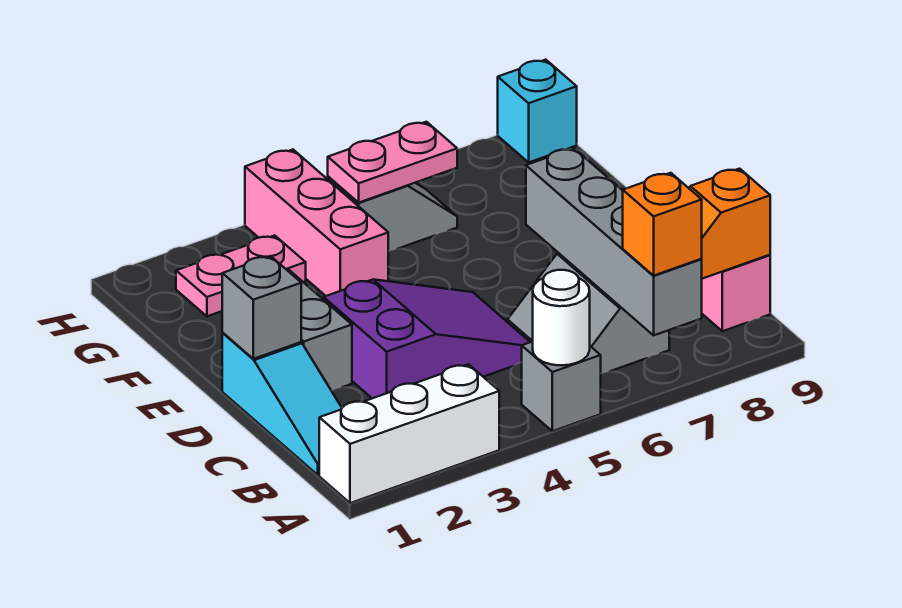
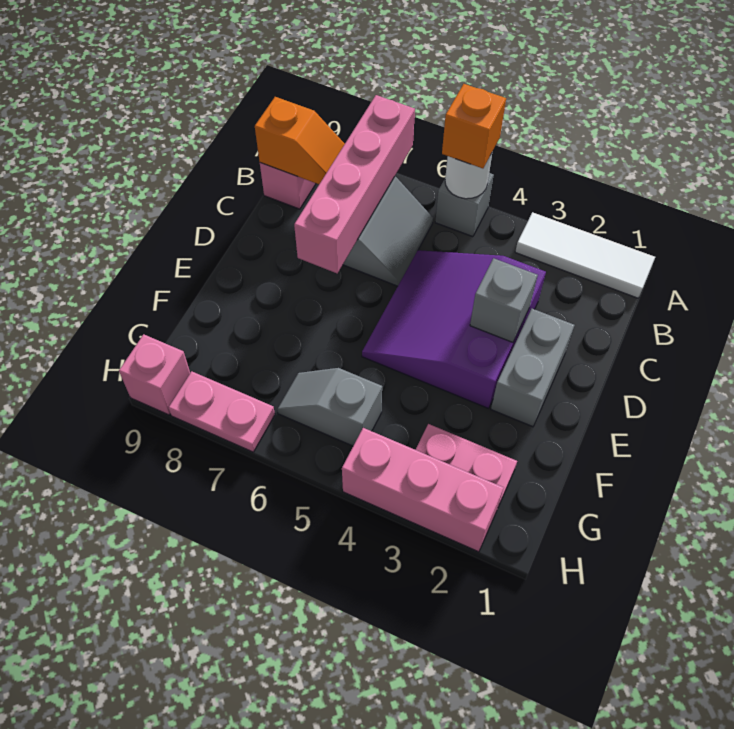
white 1x3 brick [319,364,499,503] -> white 1x3 tile [515,212,655,298]
grey 1x4 brick [526,148,702,335] -> pink 1x4 brick [294,95,415,273]
orange 1x1 brick [623,173,702,276] -> orange 1x1 brick moved to [442,84,506,168]
cyan 1x3 slope [222,333,342,475] -> none
purple 2x3 slope [324,279,530,398] -> purple 3x3 slope [362,250,546,408]
grey 1x1 brick [222,256,301,359] -> grey 1x1 brick moved to [470,258,538,342]
pink 1x3 brick [245,150,388,296] -> pink 1x3 brick turned to [342,428,504,552]
pink 1x2 plate [328,122,457,202] -> pink 1x2 plate moved to [168,371,275,452]
cyan 1x1 brick [498,60,577,162] -> pink 1x1 brick [119,334,190,415]

